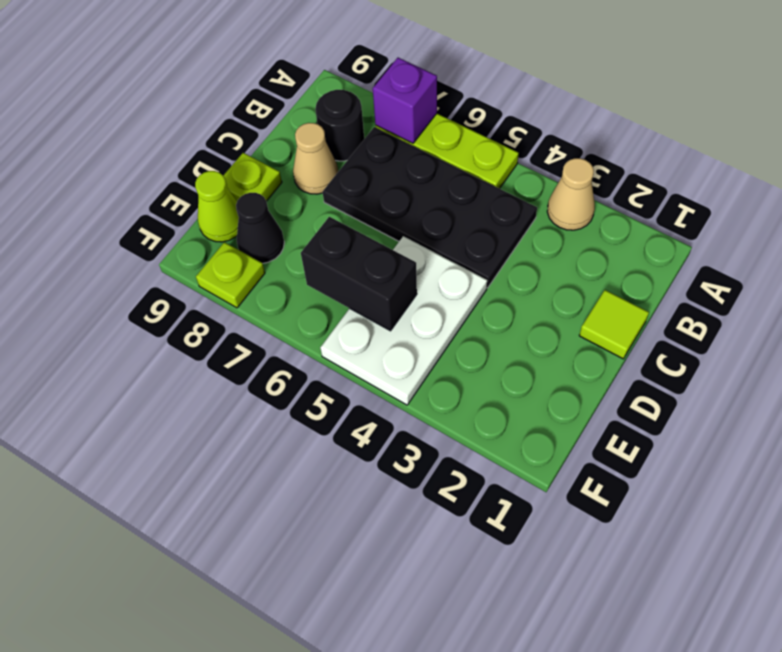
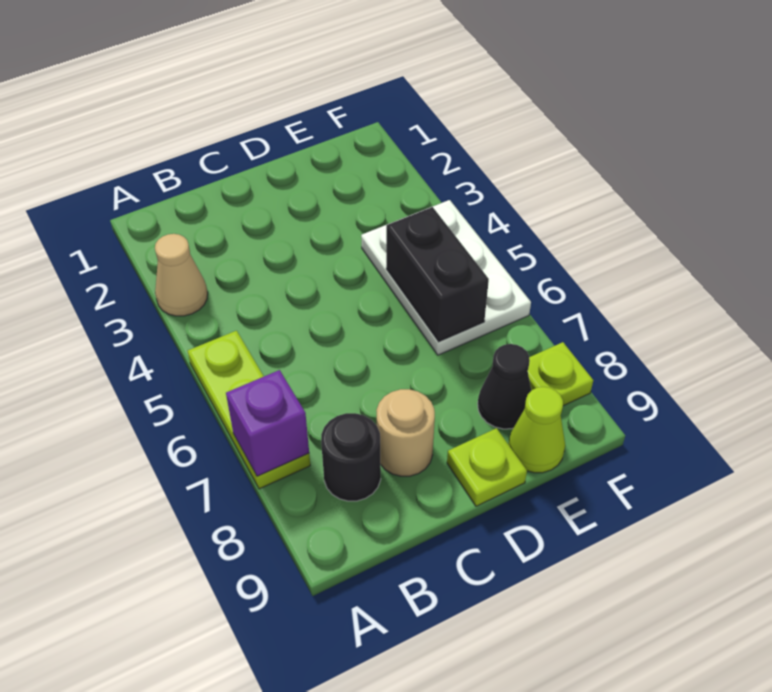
black 2x4 plate [323,127,537,288] -> none
lime 1x1 tile [579,290,649,359] -> none
tan 1x1 cone [293,123,338,194] -> tan 1x1 round brick [376,389,435,476]
white 2x3 plate [320,236,487,405] -> white 2x3 plate turned to [361,200,531,355]

